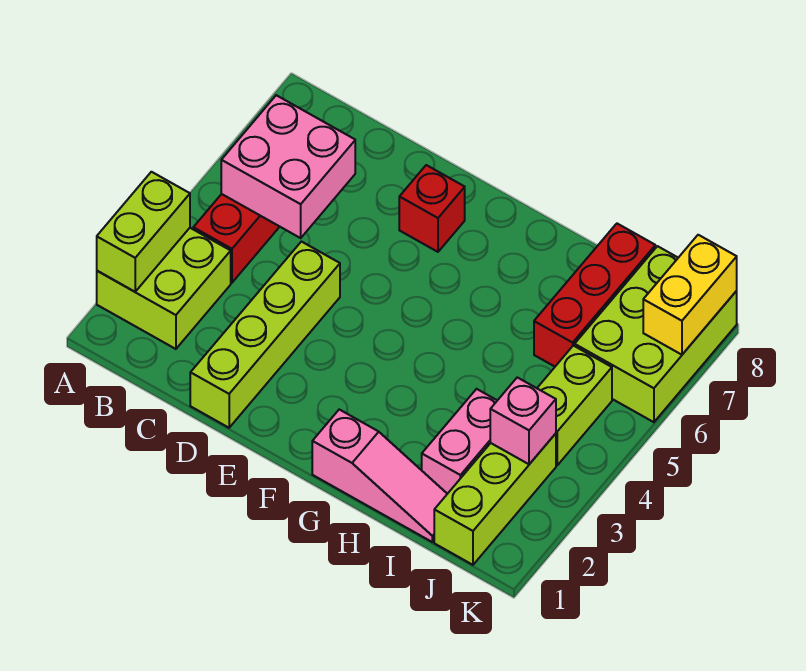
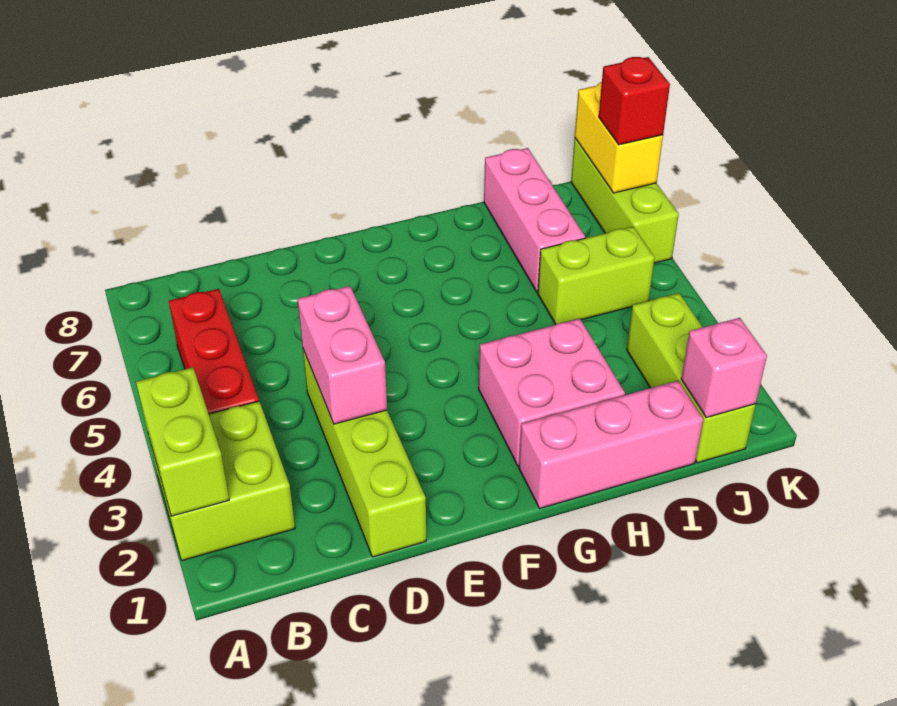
pink 2x2 brick [221,95,355,238] -> pink 2x2 brick moved to [479,319,625,466]
red 1x1 brick [399,165,465,252] -> red 1x1 brick moved to [599,57,670,145]
pink 1x3 slope [312,410,447,542] -> pink 1x3 brick [519,381,703,508]
pink 1x2 brick [422,389,497,494] -> pink 1x2 brick moved to [298,286,387,424]
red 1x3 brick [534,224,655,367] -> pink 1x3 brick [484,148,585,293]
pink 1x1 brick [490,377,556,464] -> pink 1x1 brick moved to [681,318,767,417]
lime 1x2 brick [537,346,612,465] -> lime 1x2 brick turned to [538,227,655,324]
lime 2x3 brick [575,246,737,422] -> lime 1x3 brick [571,138,679,263]

